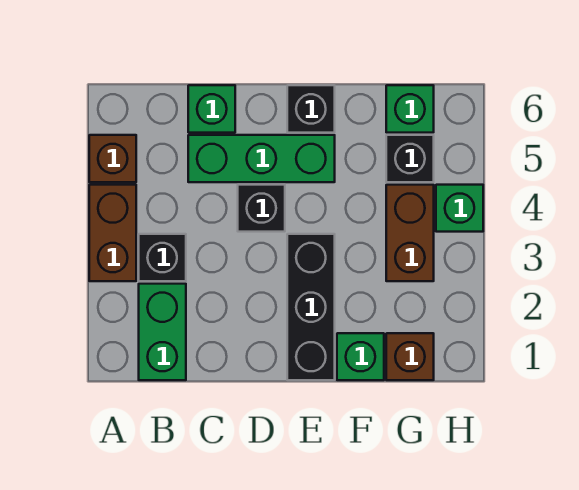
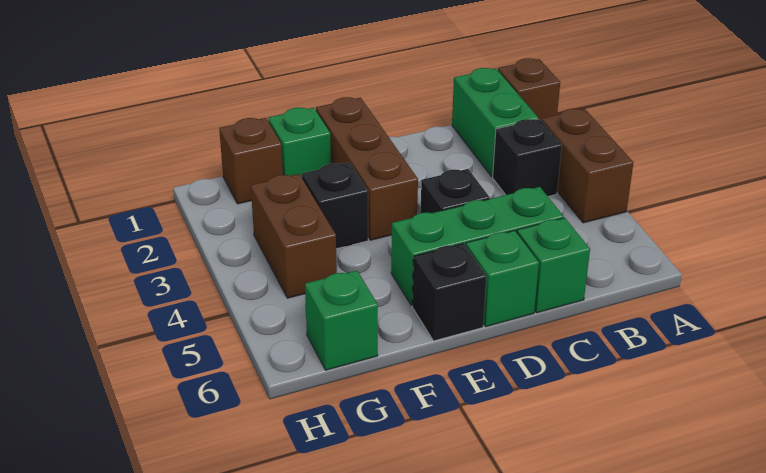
brown 1x1 brick [89,135,136,182] -> brown 1x1 brick moved to [498,58,560,121]
black 1x3 brick [287,234,335,380] -> brown 1x3 brick [316,97,418,240]
black 1x1 brick [386,135,434,182] -> black 1x1 brick moved to [302,163,368,249]
green 1x1 brick [436,185,483,232] -> green 1x1 brick moved to [466,231,539,327]

